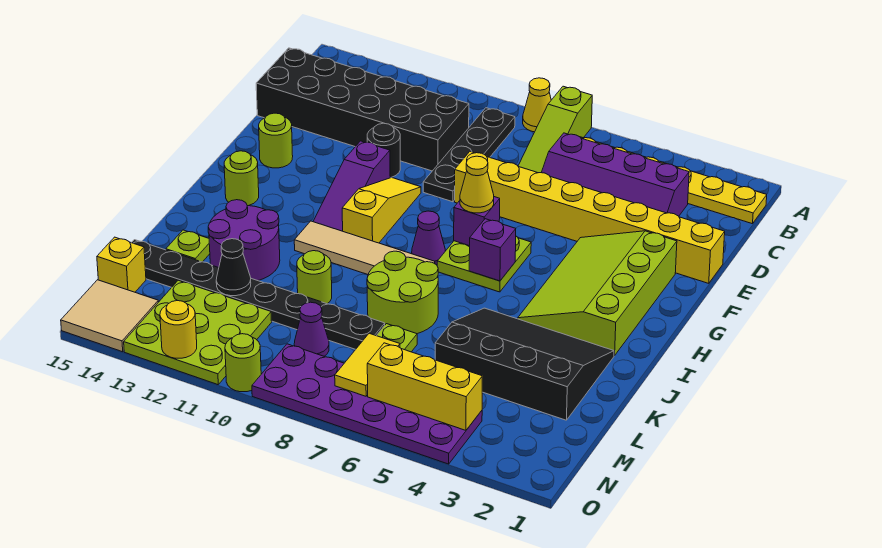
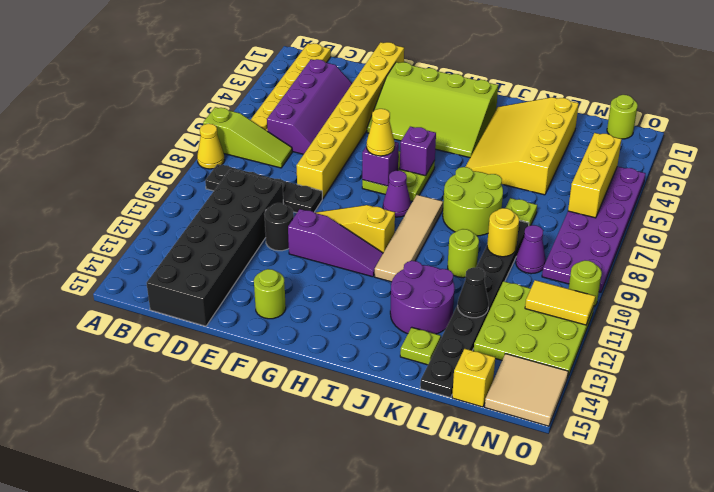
lime 1x1 round brick [224,151,259,206] -> lime 1x1 round brick moved to [607,95,638,139]
black 3x4 slope [435,308,614,420] -> yellow 3x4 slope [465,97,579,195]
yellow 1x2 tile [335,333,400,396] -> yellow 1x2 tile moved to [525,280,595,325]
yellow 1x1 round brick [160,301,197,358] -> yellow 1x1 round brick moved to [487,208,519,257]

